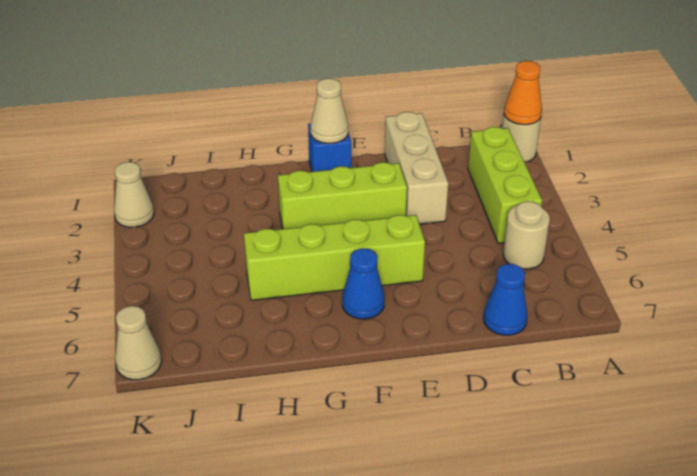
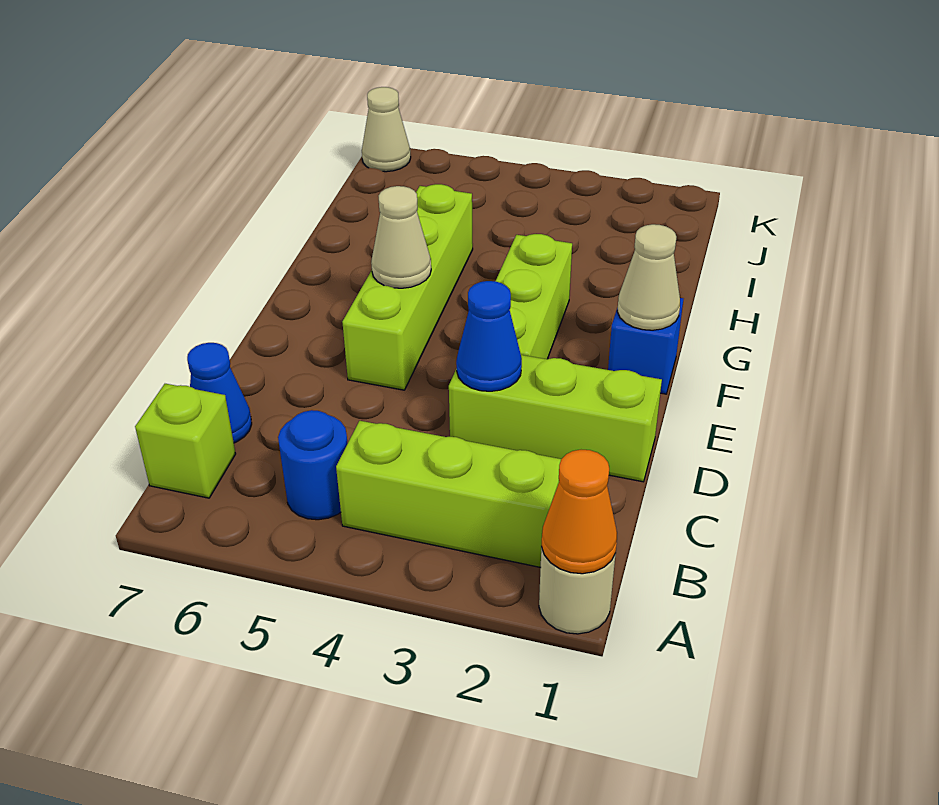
tan 1x1 round brick [503,201,550,269] -> blue 1x1 round brick [278,410,348,520]
none -> lime 1x1 brick [135,384,236,498]
tan 1x3 brick [385,112,448,224] -> lime 1x3 brick [449,355,662,482]
blue 1x1 cone [342,248,385,319] -> blue 1x1 cone moved to [456,281,522,391]
tan 1x1 cone [114,162,154,227] -> tan 1x1 cone moved to [371,186,431,288]

